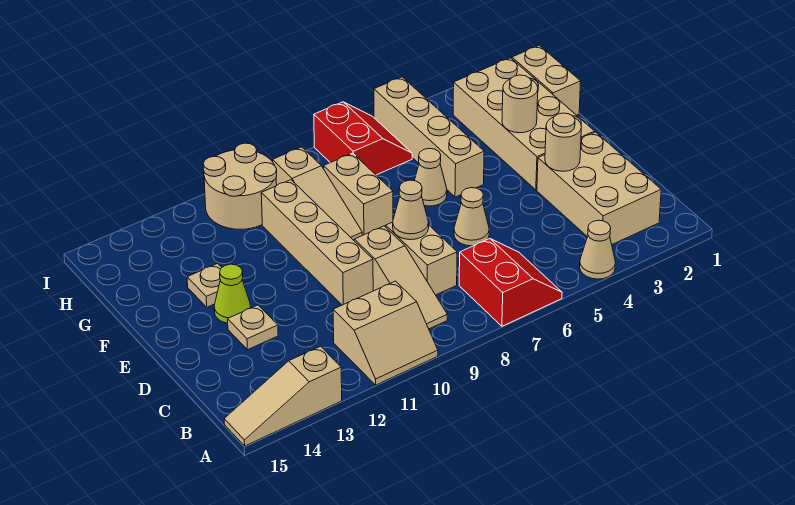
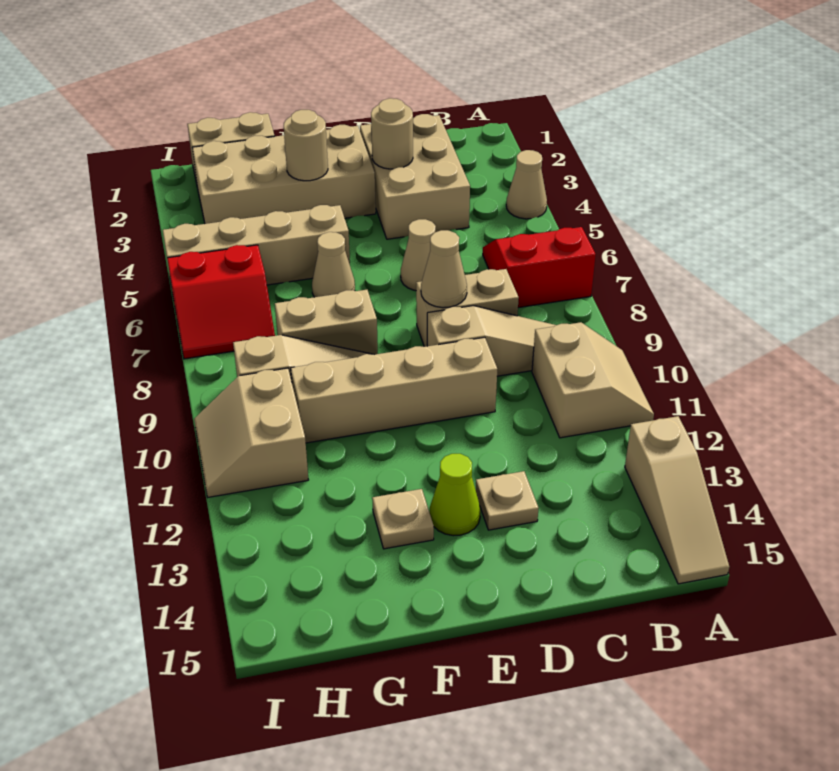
tan 2x3 brick [537,132,661,244] -> tan 2x3 brick turned to [360,114,470,239]
red 2x2 slope [314,102,412,175] -> red 2x2 slope turned to [167,245,275,359]
tan 2x2 round brick [203,143,277,229] -> tan 2x2 slope [194,368,308,497]

